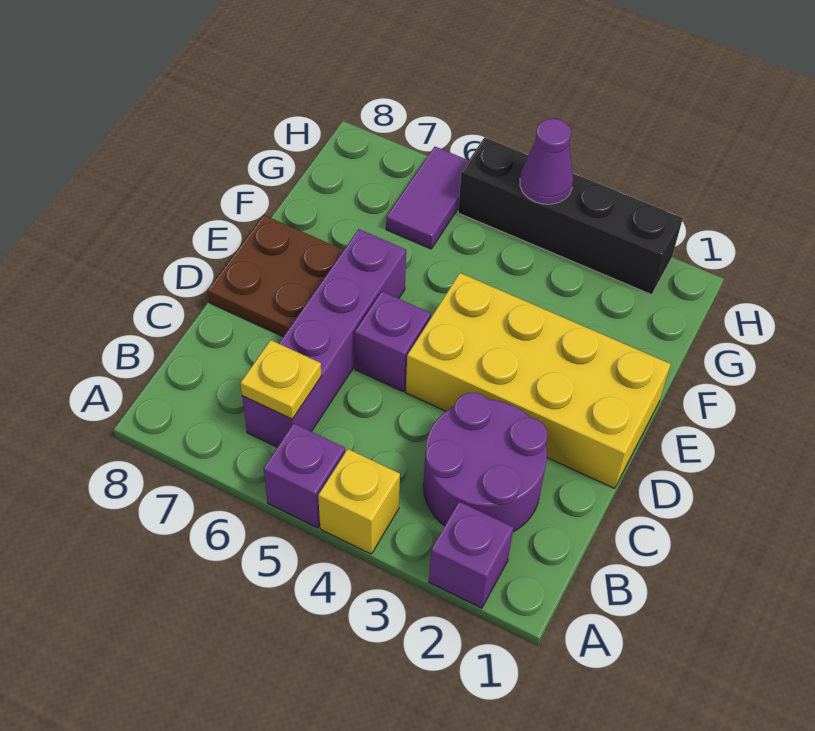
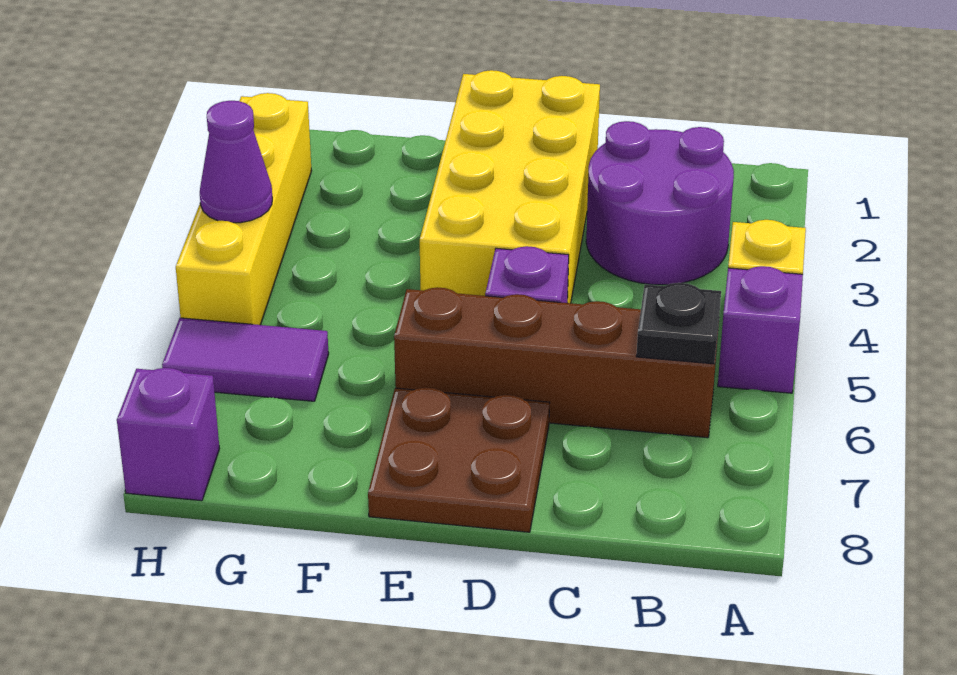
purple 1x1 brick [429,502,514,608] -> purple 1x1 brick moved to [117,368,220,501]
purple 1x4 brick [242,229,406,447] -> brown 1x4 brick [394,287,719,438]
yellow 1x1 plate [240,340,322,419] -> black 1x1 plate [636,283,721,364]
black 1x4 brick [458,137,683,295] -> yellow 1x4 brick [176,93,312,325]

